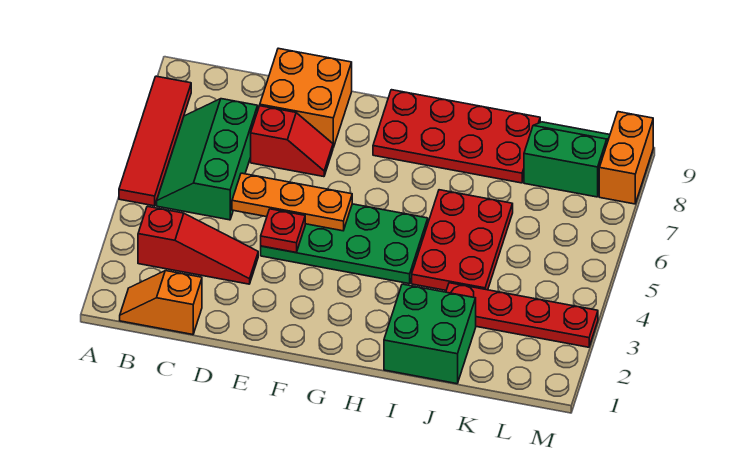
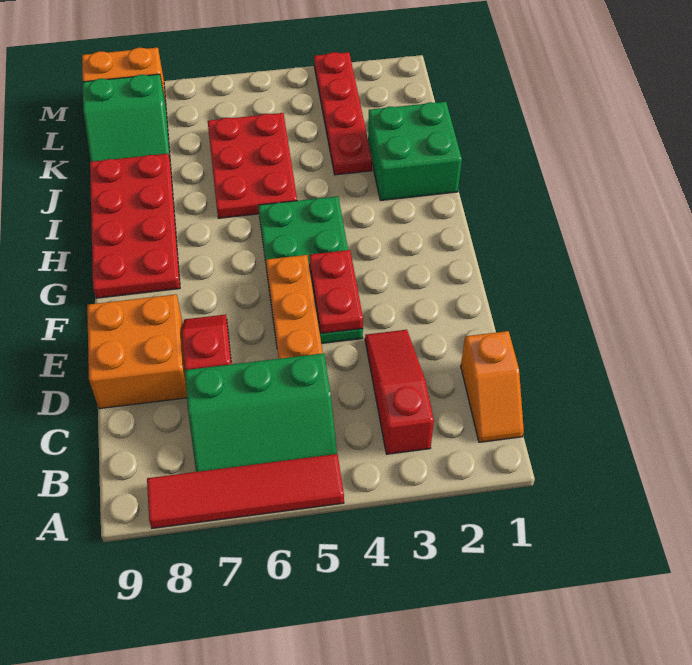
red 1x1 plate [261,209,305,252] -> red 1x2 plate [309,250,363,333]
red 2x3 plate [412,190,513,290] -> red 2x3 plate turned to [208,113,297,218]
green 2x2 slope [524,122,610,197] -> green 2x2 slope turned to [83,74,170,162]

